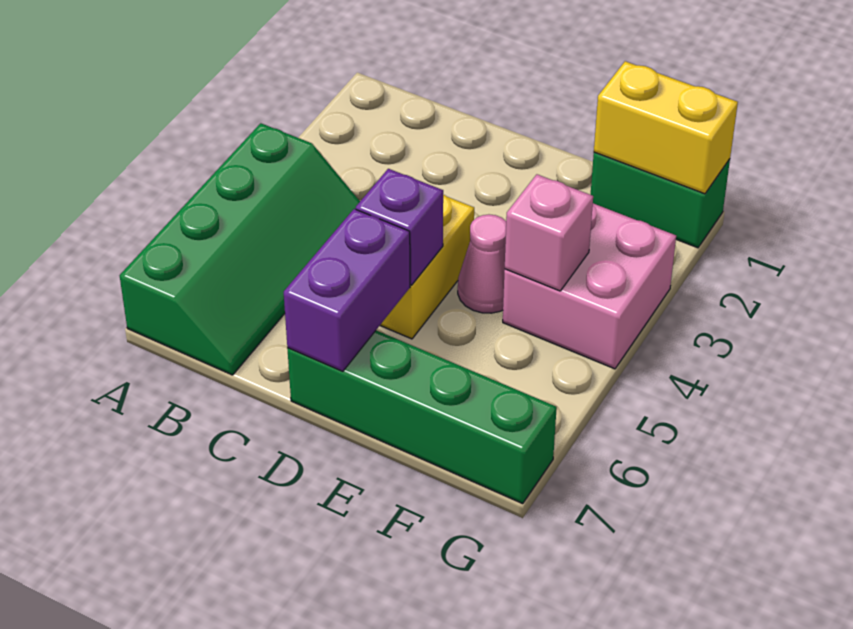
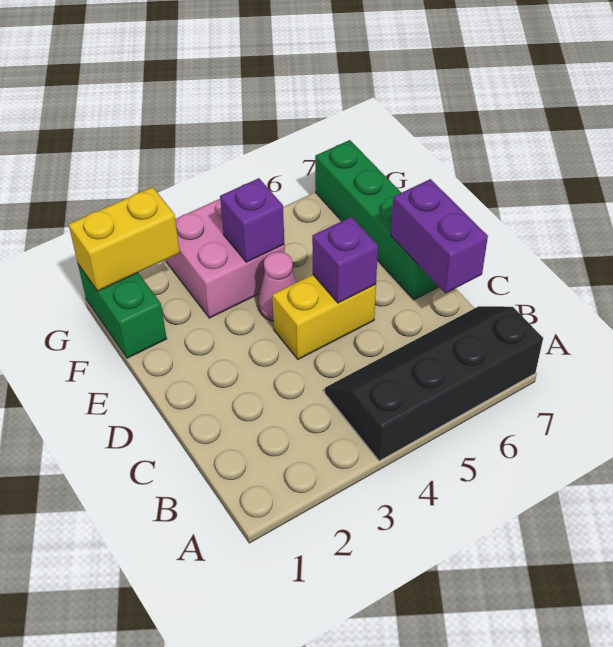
green 2x4 slope [120,123,360,375] -> black 2x4 slope [325,306,543,461]
purple 1x2 brick [284,209,410,371] -> purple 1x2 brick turned to [391,179,488,293]
yellow 1x2 brick [594,61,738,194] -> yellow 1x2 brick turned to [69,187,180,291]
pink 1x1 brick [505,174,593,291] -> purple 1x1 brick [220,178,284,262]

